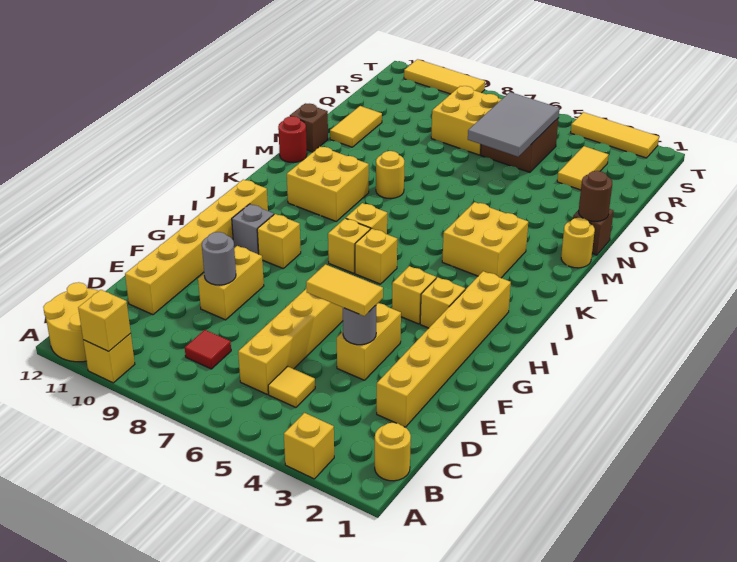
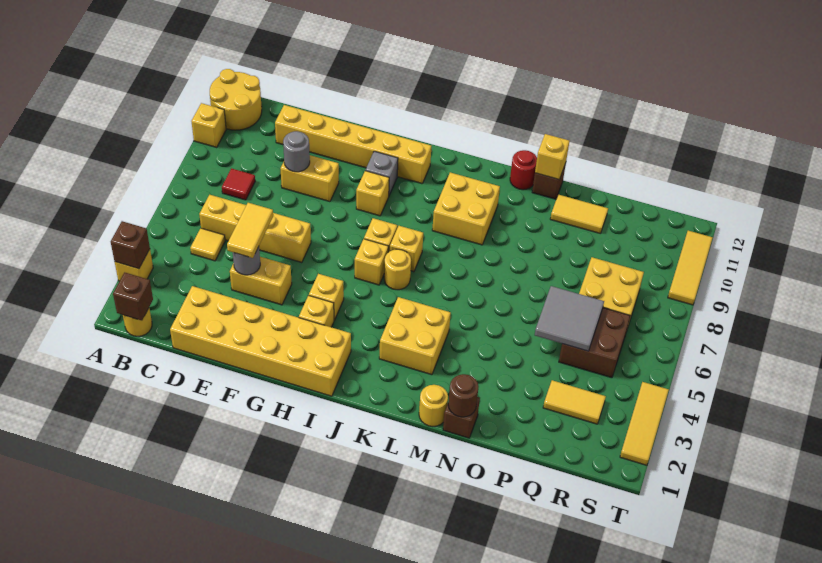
none -> brown 1x1 brick [111,221,150,269]
yellow 1x1 brick [78,290,131,351] -> yellow 1x1 brick moved to [535,134,569,179]
none -> brown 1x1 brick [113,272,153,320]
yellow 1x6 brick [377,271,511,427] -> yellow 2x6 brick [170,286,351,396]
yellow 1x1 round brick [376,151,404,199] -> yellow 1x1 round brick moved to [384,249,411,290]
grey 2x3 tile [468,92,559,157] -> grey 2x2 tile [535,286,604,351]

